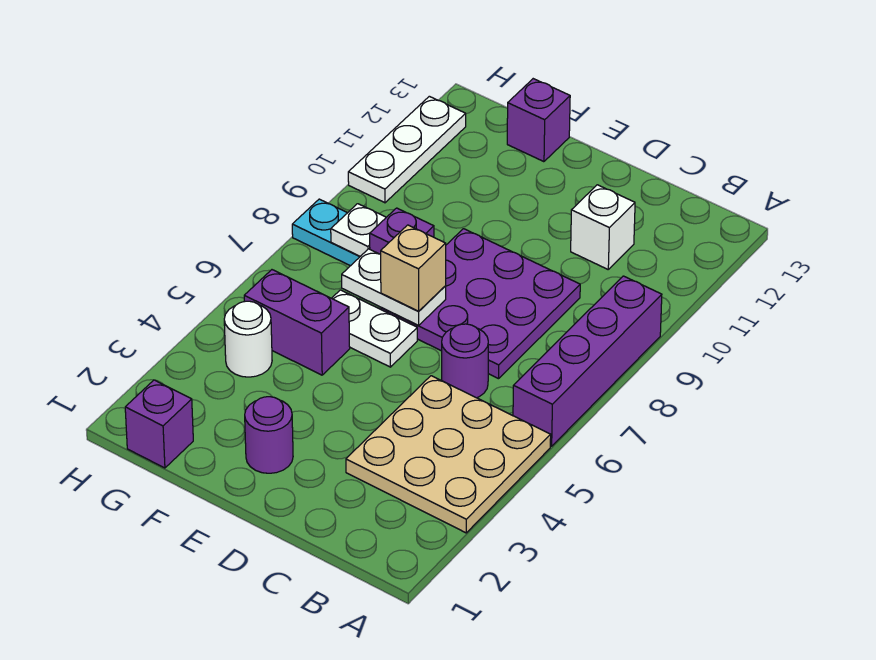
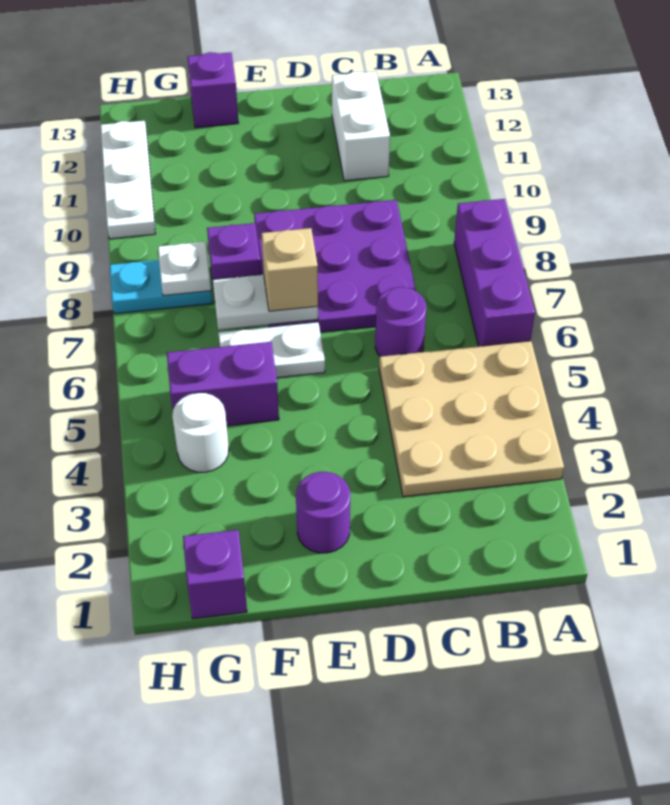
purple 1x4 brick [513,276,662,446] -> purple 1x3 brick [454,199,535,346]
white 1x1 brick [571,185,635,269] -> white 1x2 brick [332,72,390,181]

